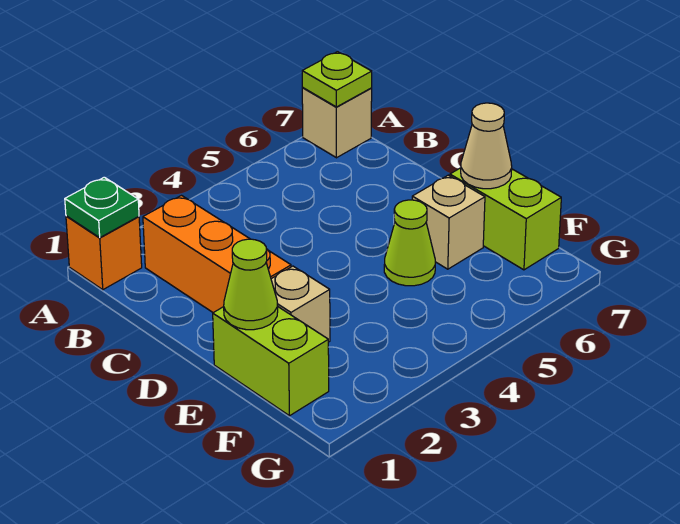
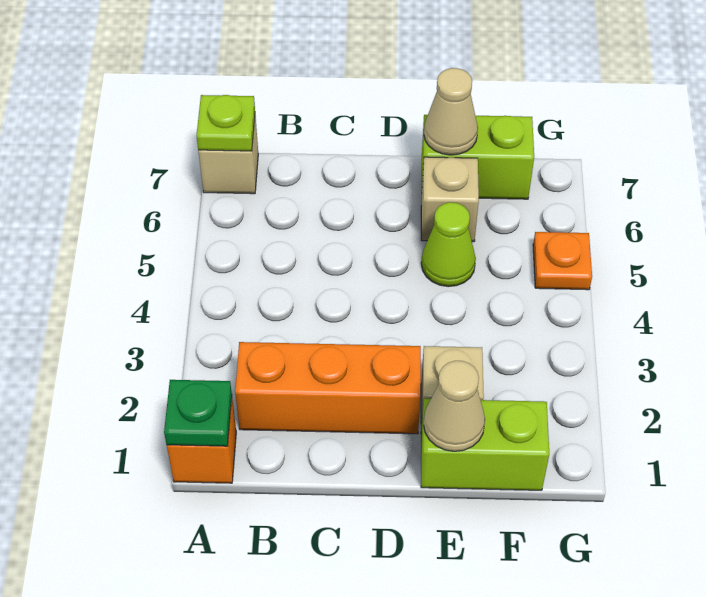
lime 1x1 cone [224,239,278,330] -> tan 1x1 cone [424,361,485,451]
none -> orange 1x1 plate [533,232,592,290]

